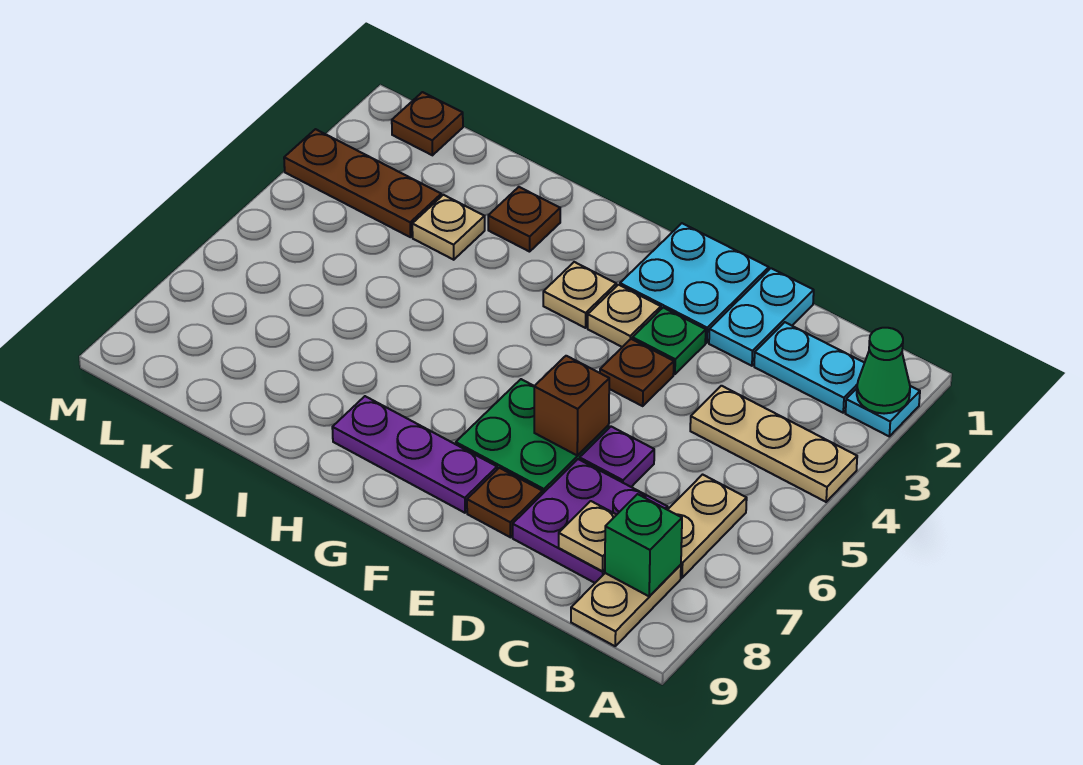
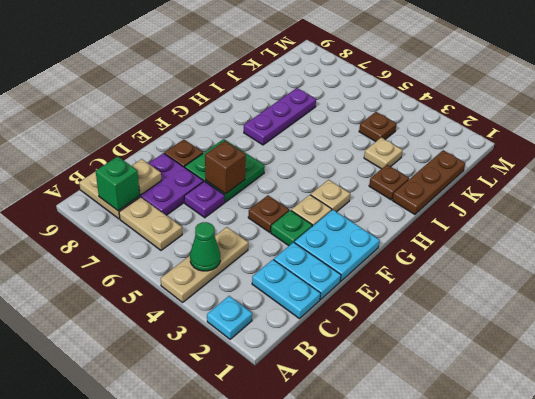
green 1x1 cone [857,328,910,414] -> green 1x1 cone moved to [190,222,220,271]
cyan 1x2 plate [754,322,864,413] -> cyan 1x2 plate turned to [252,260,321,319]
purple 1x3 plate [332,396,497,513] -> purple 1x3 plate moved to [244,88,316,145]
brown 1x3 plate [284,129,441,237] -> brown 1x3 plate moved to [392,150,465,214]
brown 1x1 plate [392,92,463,155] -> brown 1x1 plate moved to [359,112,397,142]

